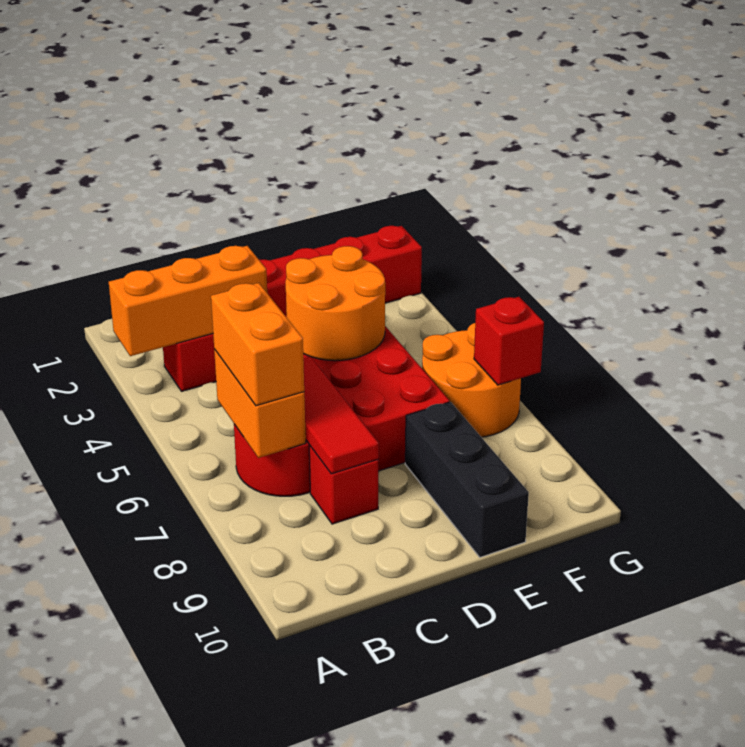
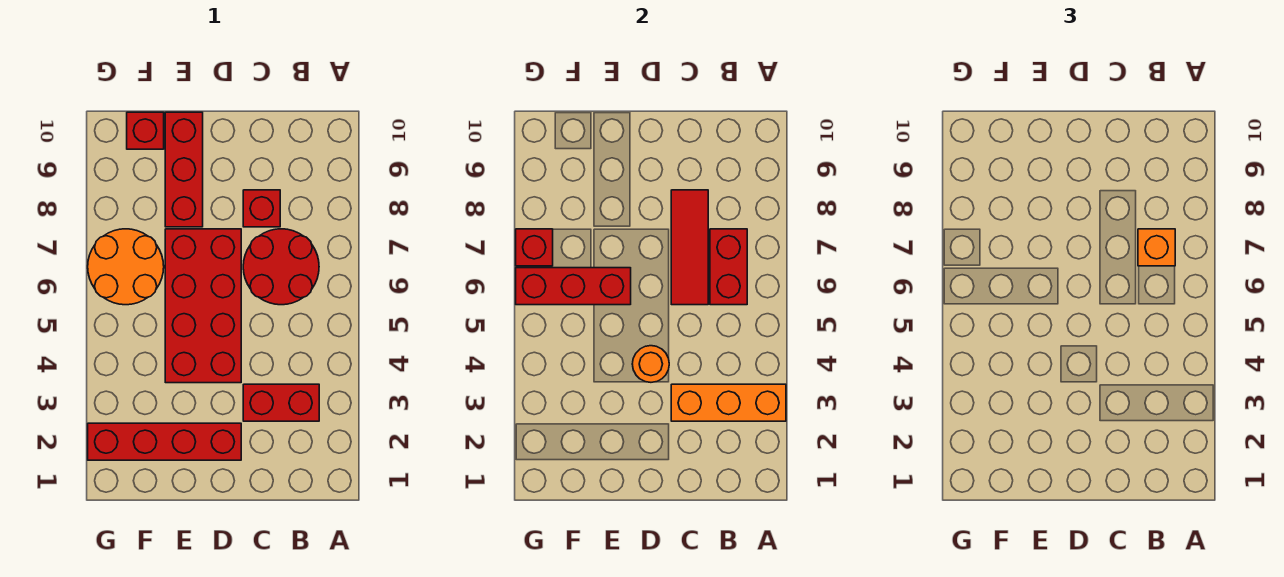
orange 1x2 brick [214,349,306,458] -> red 1x2 brick [710,229,747,305]
orange 1x2 brick [211,283,304,406] -> orange 1x1 brick [1138,229,1175,266]
orange 2x2 round brick [286,246,385,361] -> orange 1x1 round brick [632,346,669,382]
none -> red 1x3 brick [516,268,631,305]
black 1x3 brick [405,402,529,557] -> red 1x3 brick [165,112,203,227]
none -> red 1x1 brick [127,112,164,149]

